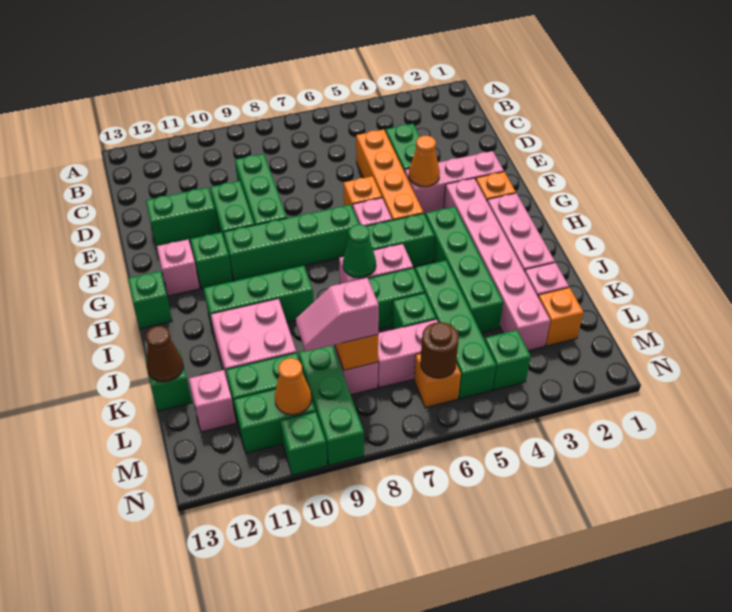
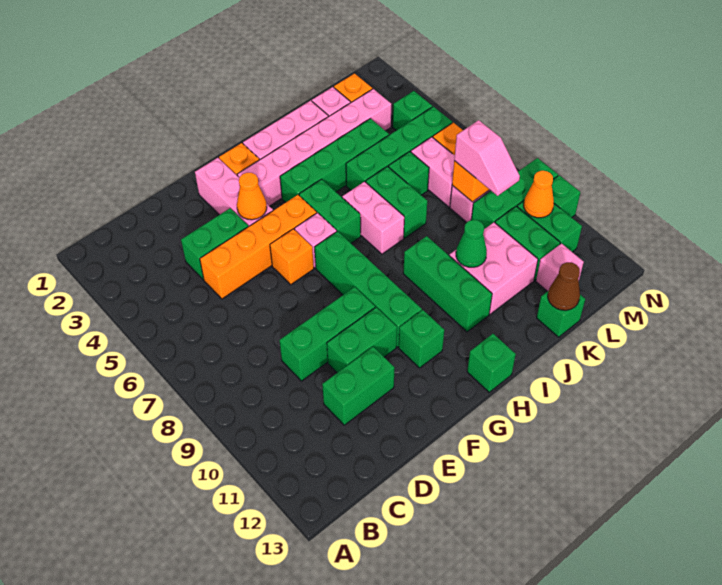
green 1x2 brick [146,187,218,248] -> green 1x2 brick turned to [322,347,395,425]
pink 1x1 brick [157,240,200,296] -> none
green 1x1 cone [343,224,376,278] -> green 1x1 cone moved to [456,220,487,267]
brown 1x1 round brick [420,322,459,378] -> none

